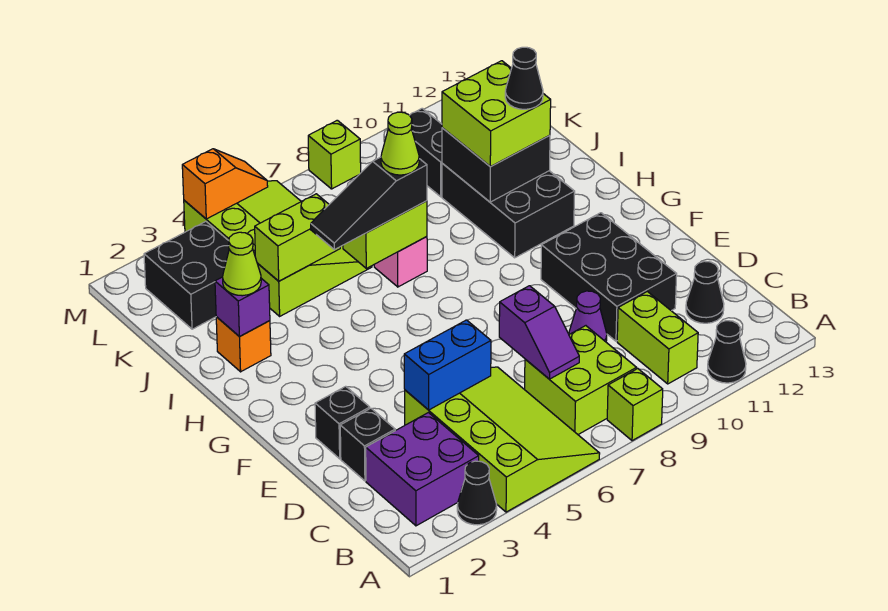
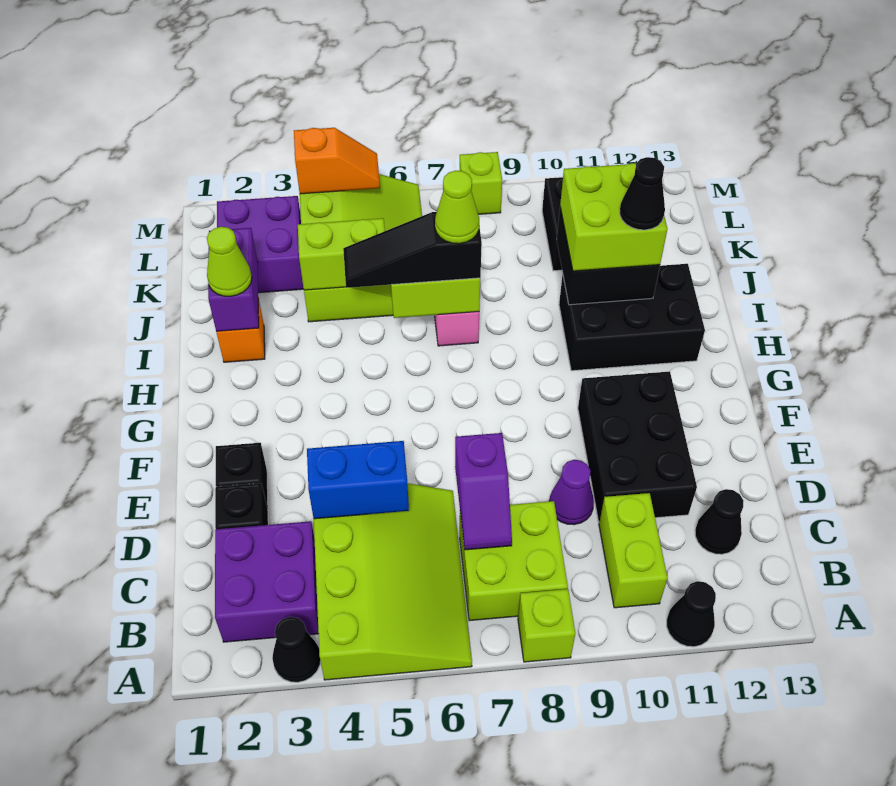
black 2x3 brick [442,163,575,258] -> black 2x3 brick turned to [559,264,705,371]
purple 1x1 brick [215,277,270,337] -> purple 1x2 brick [208,228,259,331]
black 2x2 brick [144,222,229,329] -> purple 2x2 brick [217,196,304,293]

